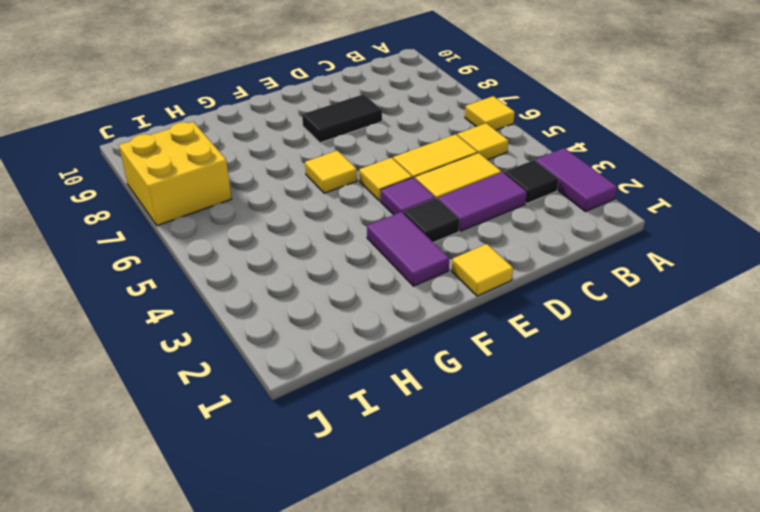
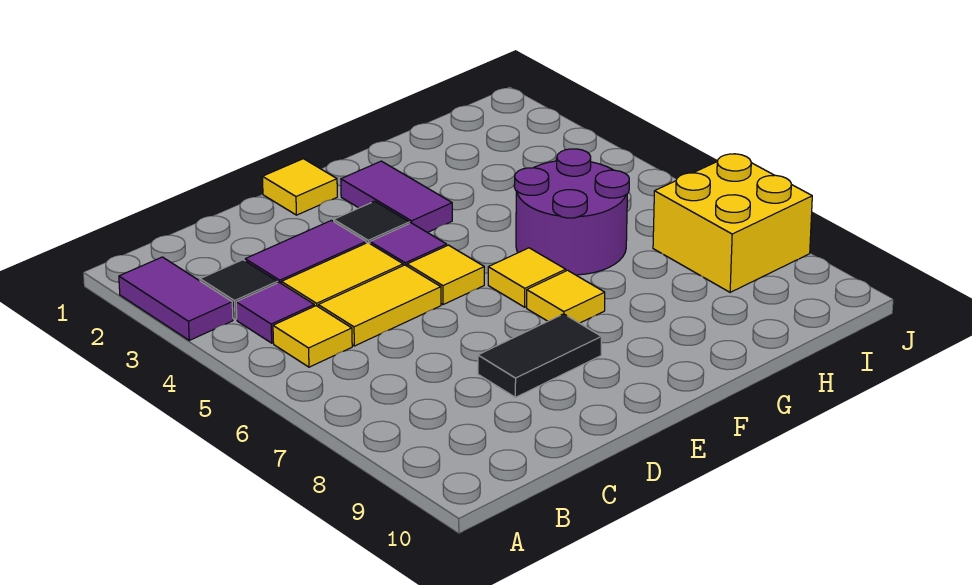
yellow 1x1 tile [465,96,515,130] -> yellow 1x1 tile moved to [527,270,605,323]
none -> purple 1x1 tile [236,282,314,343]
none -> purple 2x2 round brick [514,149,629,275]

